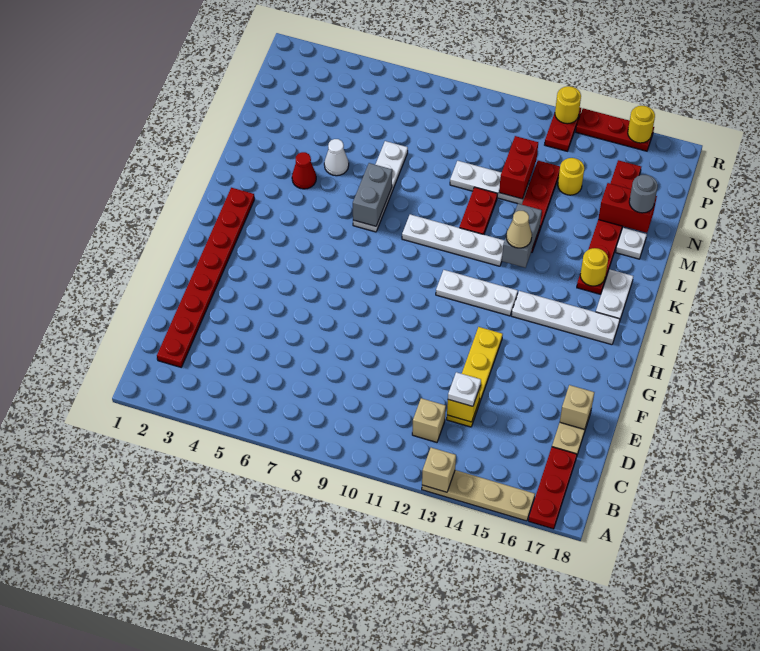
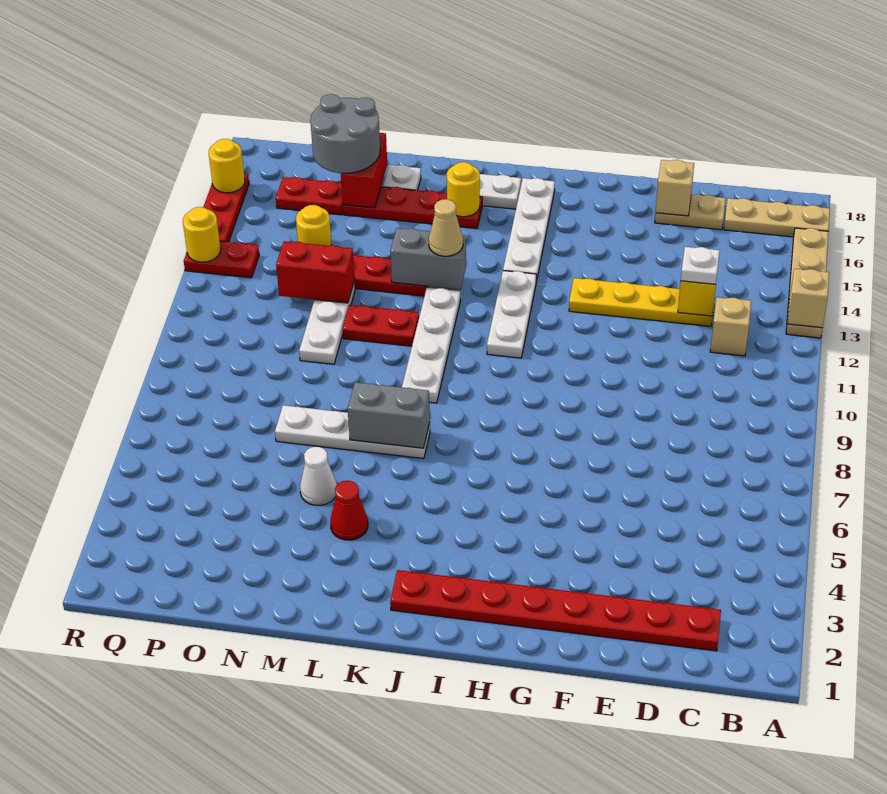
red 1x3 plate [528,447,577,529] -> tan 1x3 plate [724,198,830,237]
grey 1x1 round brick [629,175,658,213] -> grey 2x2 round brick [310,94,380,173]

